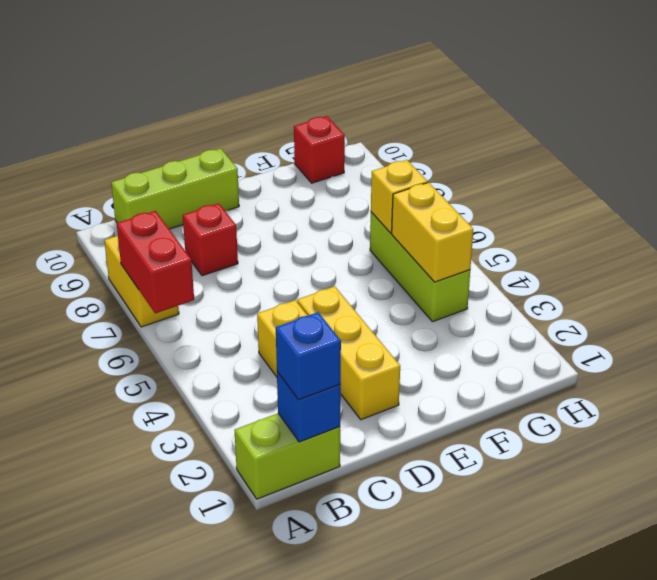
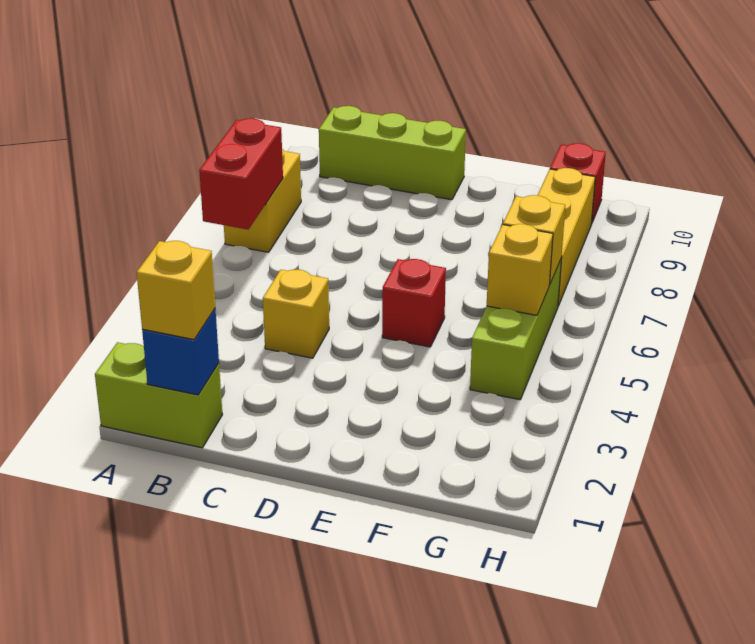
blue 1x1 brick [276,312,341,400] -> yellow 1x1 brick [137,241,215,340]
red 1x1 brick [183,203,238,276] -> red 1x1 brick moved to [382,259,446,347]
yellow 1x3 brick [297,286,400,420] -> yellow 1x3 brick moved to [537,168,595,306]
yellow 1x2 brick [392,182,473,282] -> yellow 1x1 brick [487,224,553,315]

